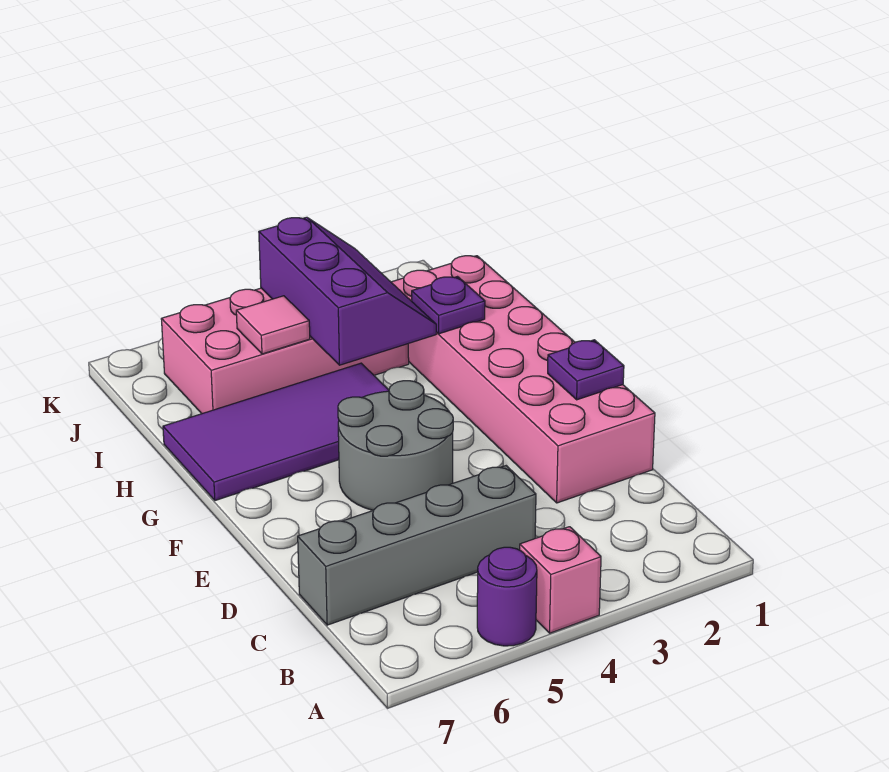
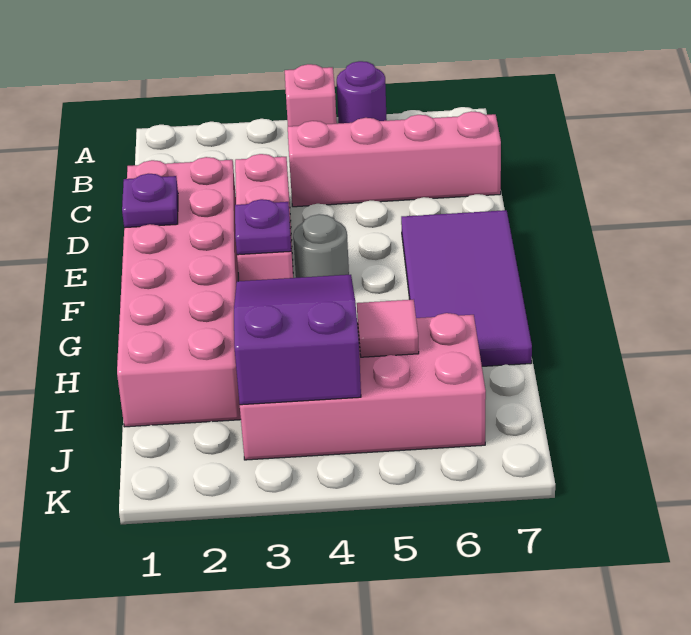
grey 1x4 brick [298,466,536,625] -> pink 1x4 brick [288,111,501,207]
none -> pink 1x3 brick [235,154,293,281]
grey 2x2 round brick [338,381,453,510] -> grey 1x1 round brick [293,214,349,278]
purple 2x4 tile [163,363,389,501] -> purple 2x4 tile turned to [401,210,532,366]
purple 1x1 plate [412,277,485,334] -> purple 1x1 plate moved to [235,199,291,255]
purple 2x3 slope [259,217,436,365] -> purple 2x3 slope turned to [234,275,361,405]

